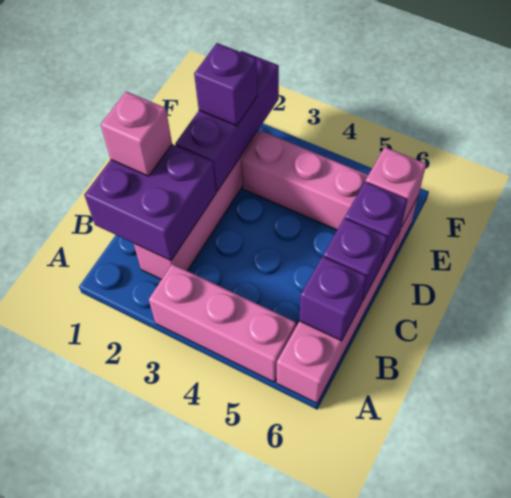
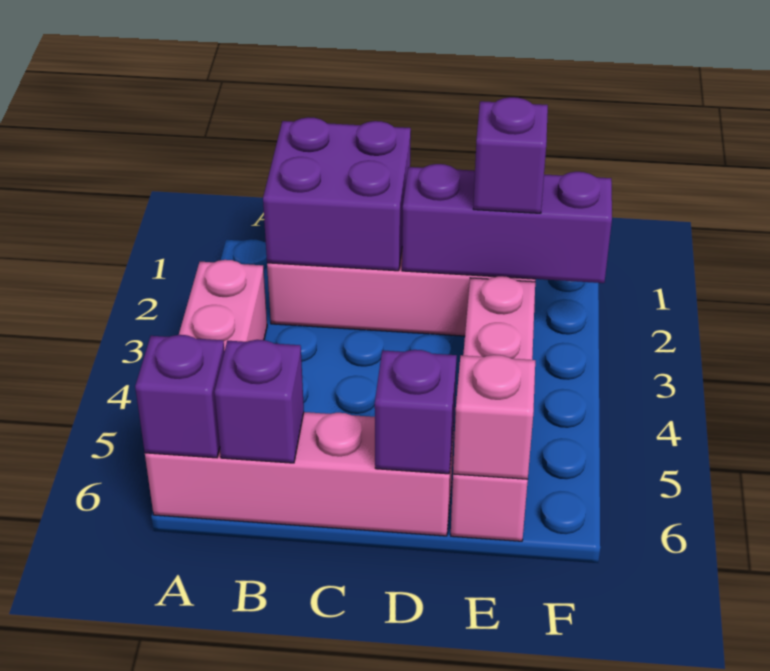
pink 1x1 brick [101,92,172,176] -> none
purple 1x1 brick [323,218,387,301] -> purple 1x1 brick moved to [135,335,225,458]

